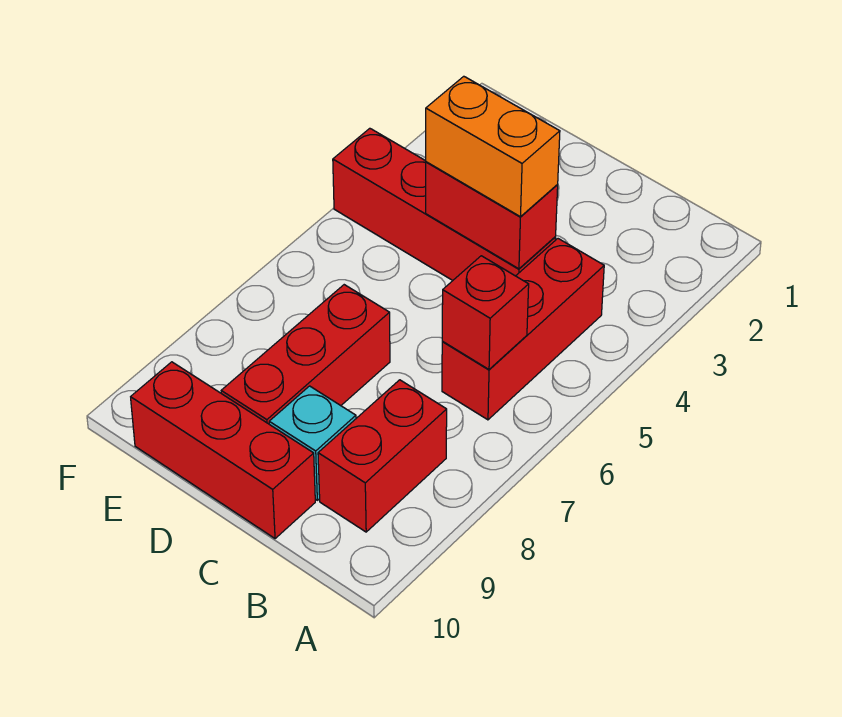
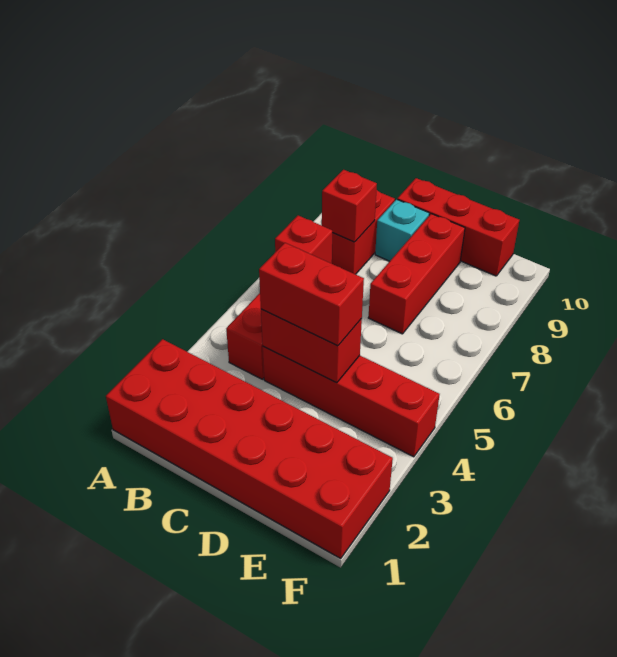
none -> red 2x6 brick [106,339,393,558]
none -> red 1x1 brick [322,170,377,242]
orange 1x2 brick [426,76,560,217] -> red 1x2 brick [259,243,364,346]

